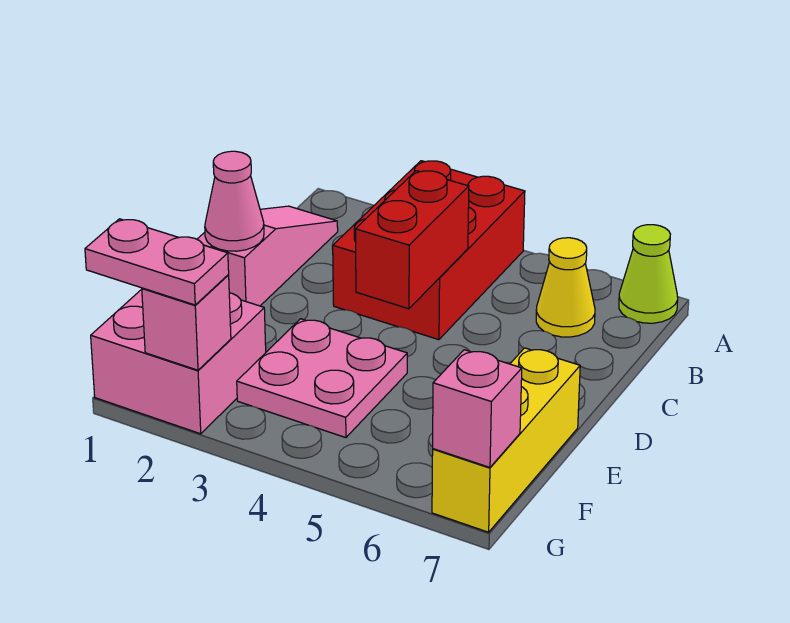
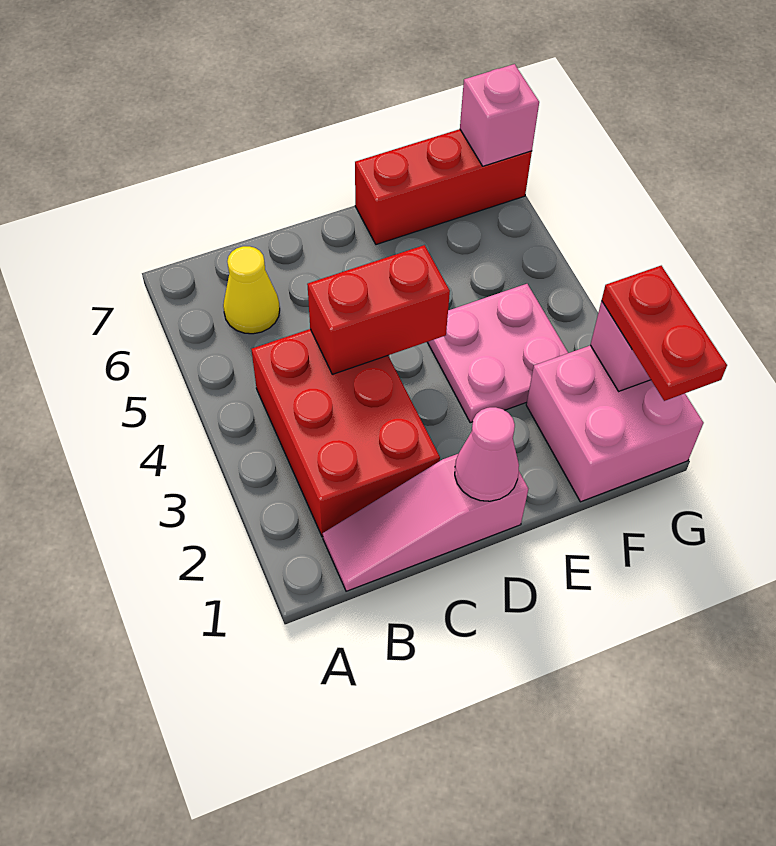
red 2x3 brick [333,161,525,340] -> red 2x3 brick turned to [251,329,440,537]
lime 1x1 cone [619,225,678,323] -> none
yellow 1x3 brick [432,348,580,532] -> red 1x3 brick [355,129,532,245]
pink 1x2 plate [85,219,229,305] -> red 1x2 plate [602,266,727,401]

